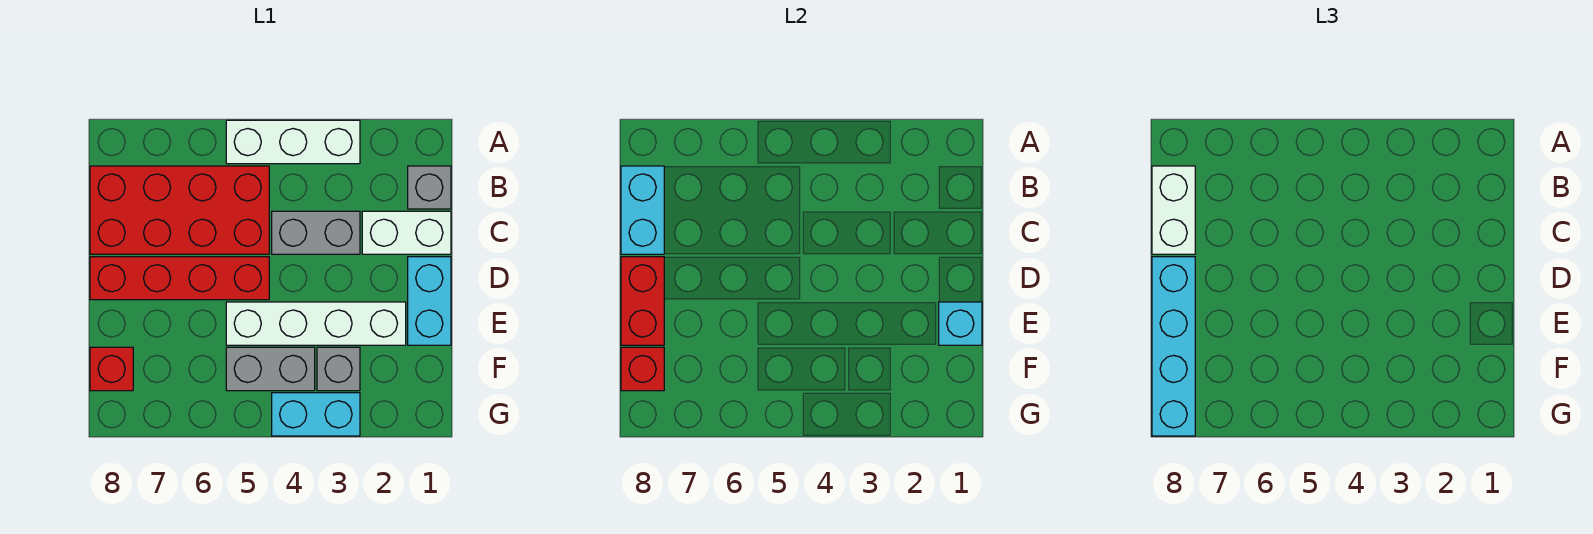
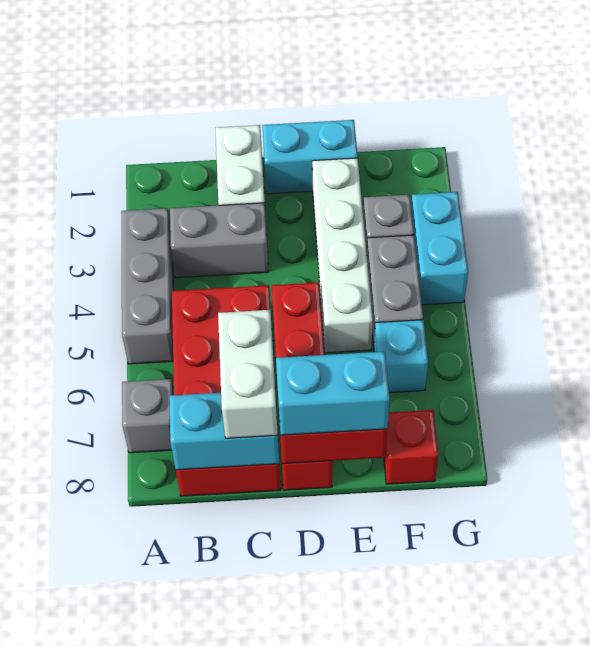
white 1x3 brick [226,120,360,164] -> grey 1x3 brick [121,208,174,364]
grey 1x1 brick [408,166,451,209] -> grey 1x1 brick moved to [122,379,174,453]
white 1x2 brick [1152,166,1195,254] -> white 1x2 brick turned to [218,310,278,438]
grey 1x2 brick [272,211,360,254] -> grey 1x2 brick turned to [170,203,269,278]
cyan 1x4 brick [1152,257,1195,436] -> cyan 1x2 brick [276,351,390,435]
cyan 1x1 brick [939,302,982,345] -> cyan 1x1 brick moved to [374,320,428,393]
red 1x1 brick [621,347,664,391] -> none

